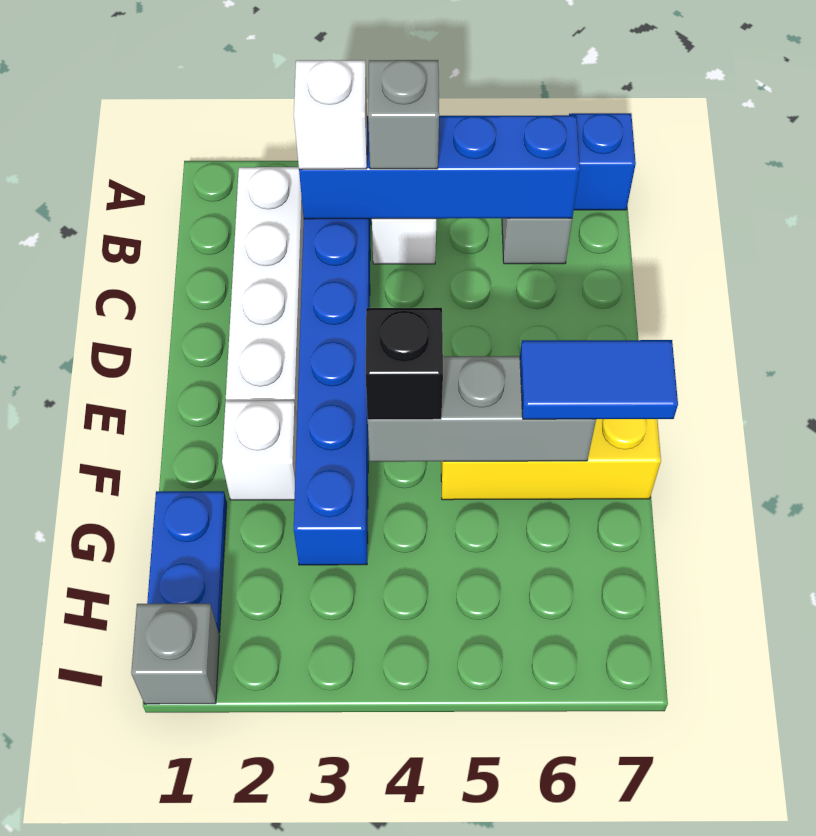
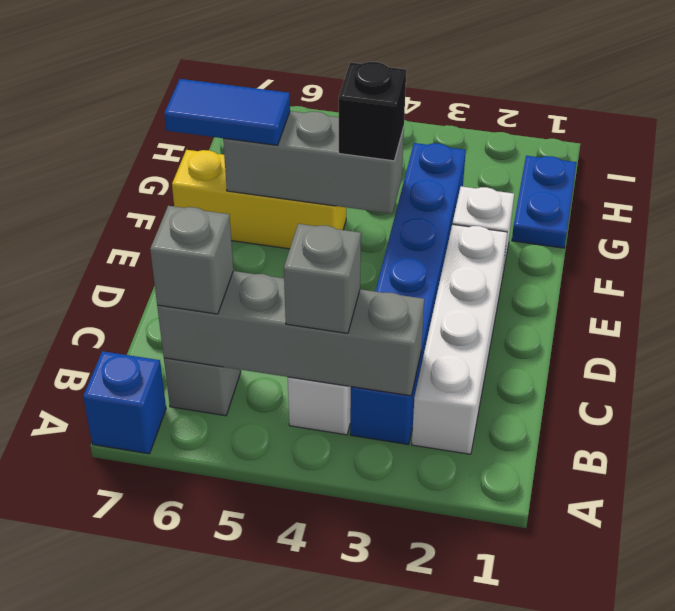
blue 1x4 brick [299,115,580,219] -> grey 1x4 brick [157,271,424,396]
white 1x1 brick [294,60,367,169] -> none
grey 1x1 brick [131,604,220,704] -> grey 1x1 brick moved to [150,206,233,314]

